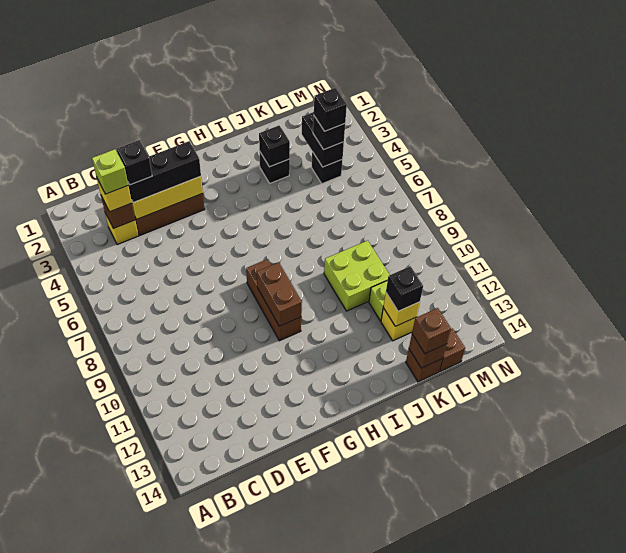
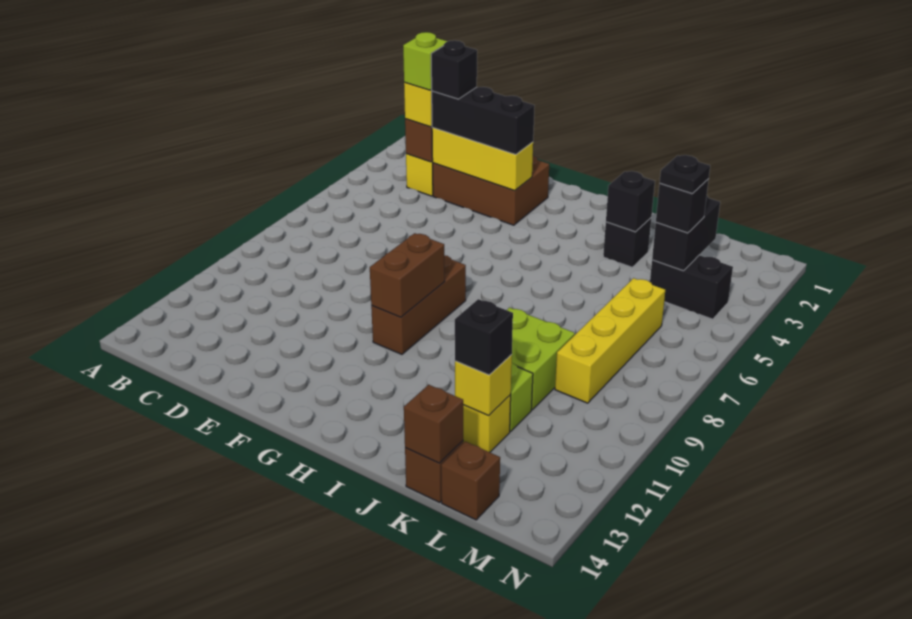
brown 1x1 brick [412,308,451,354] -> none
black 1x1 brick [312,152,343,184] -> black 1x2 brick [650,255,733,319]
black 1x1 brick [314,88,347,131] -> black 1x1 plate [660,155,710,194]
none -> yellow 1x4 brick [555,278,665,403]

